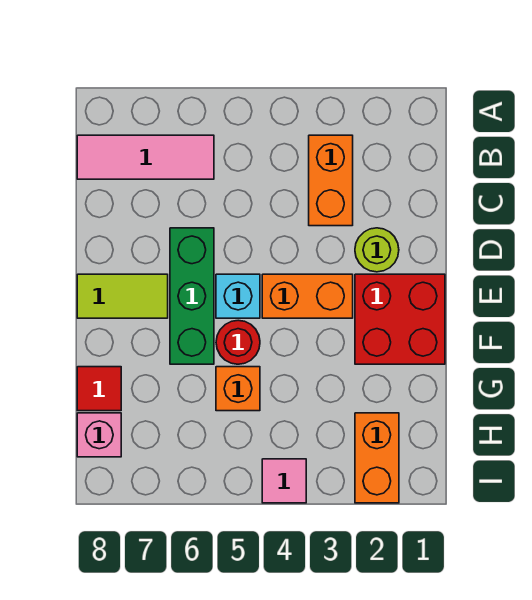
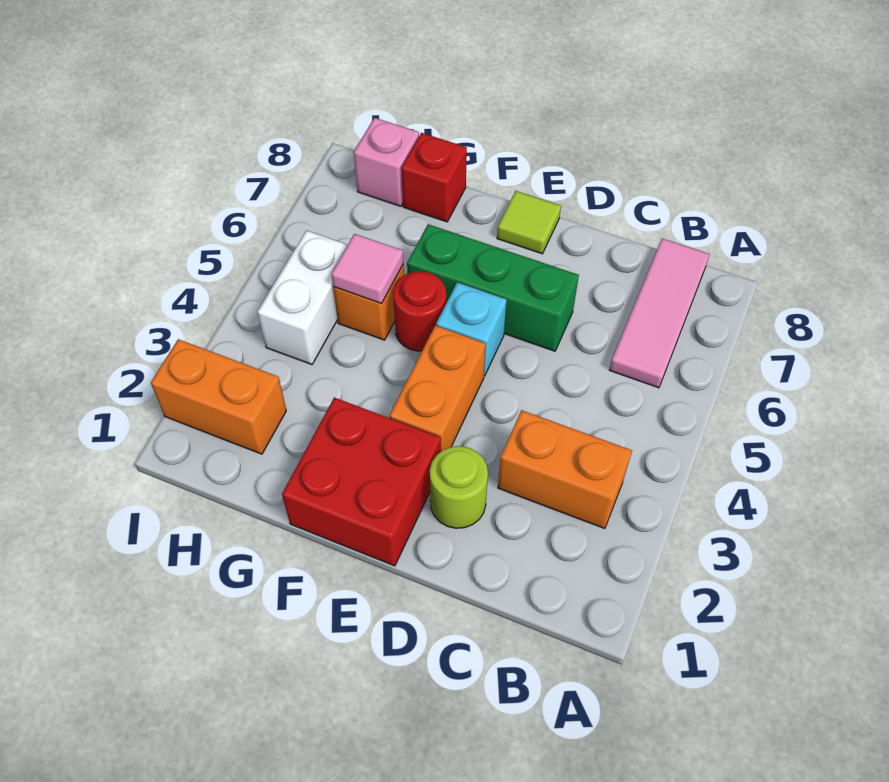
lime 1x2 tile [77,274,168,318] -> lime 1x1 tile [497,191,561,254]
red 1x1 tile [77,367,121,411] -> red 1x1 brick [401,133,467,222]
none -> white 1x2 brick [257,230,348,364]
pink 1x1 tile [262,459,306,503] -> pink 1x1 tile moved to [331,234,403,304]

